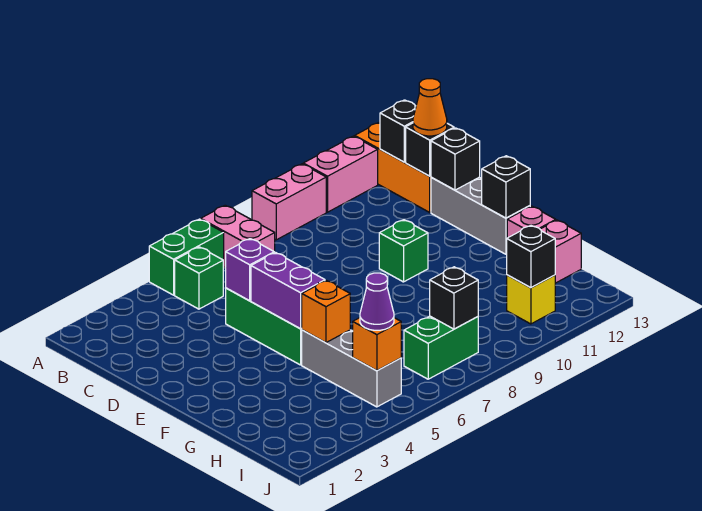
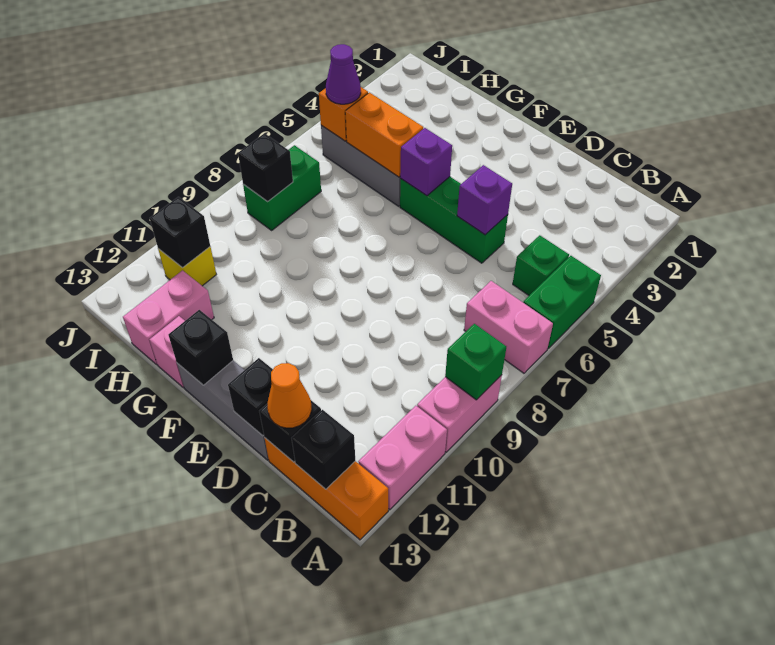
purple 1x2 brick [251,253,325,329] -> purple 1x1 brick [400,128,452,196]
green 1x1 brick [379,220,428,282] -> green 1x1 brick moved to [445,324,506,400]
orange 1x1 brick [301,280,350,343] -> orange 1x2 brick [345,93,423,177]

